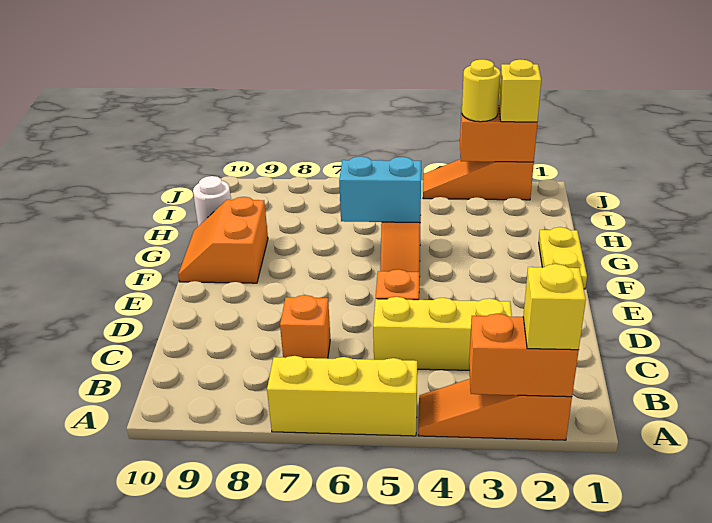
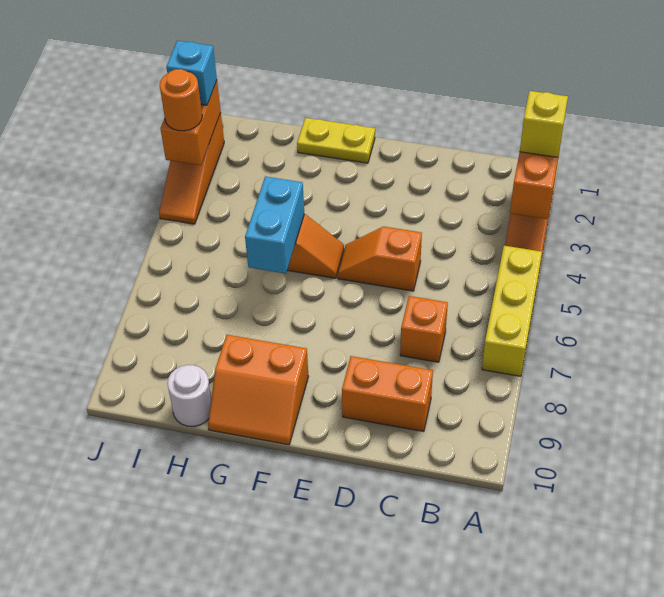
yellow 1x3 brick [373,297,512,370] -> none
none -> orange 1x2 brick [342,356,433,432]
yellow 1x1 brick [499,60,541,122] -> cyan 1x1 brick [166,41,217,105]
yellow 1x1 round brick [462,59,501,122] -> orange 1x1 round brick [160,69,202,131]

